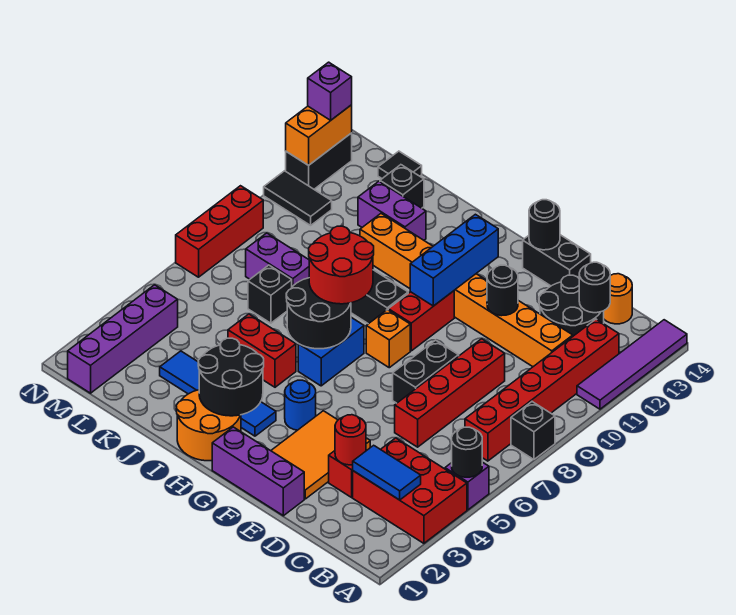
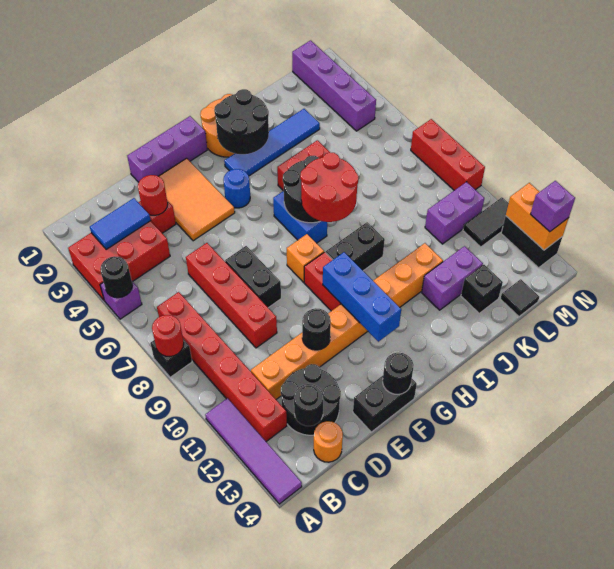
none -> red 1x1 round brick [152,315,184,357]
black 1x1 brick [248,265,292,323] -> none
purple 1x2 brick [246,233,309,287] -> purple 1x2 brick moved to [425,182,484,244]

